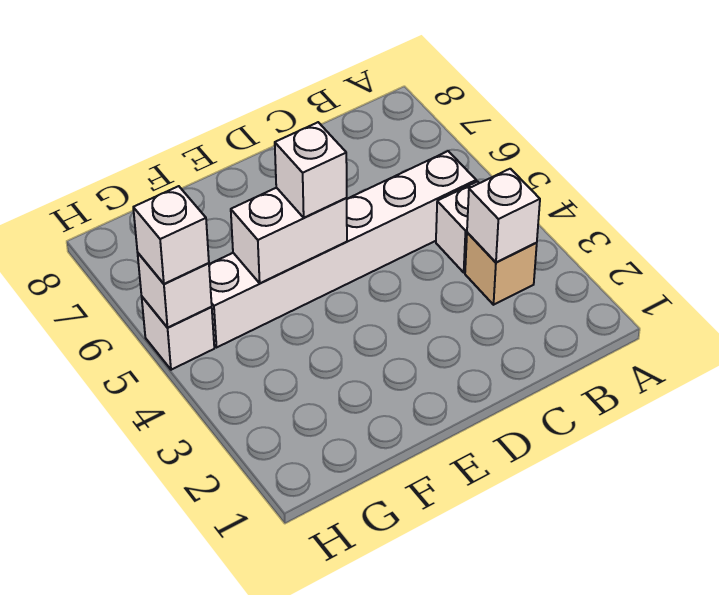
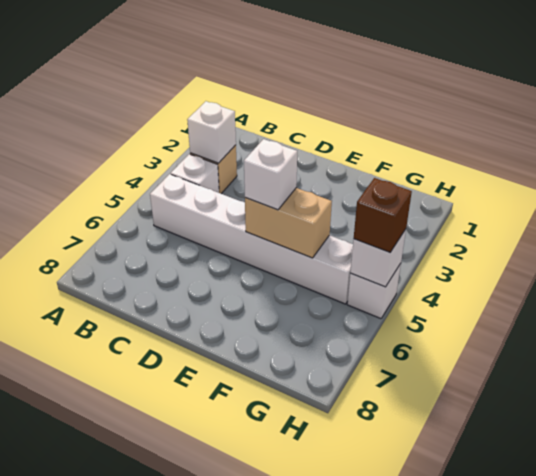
white 1x2 brick [231,188,347,283] -> tan 1x2 brick [245,188,332,258]
white 1x1 brick [133,186,209,284] -> brown 1x1 brick [354,178,412,252]

